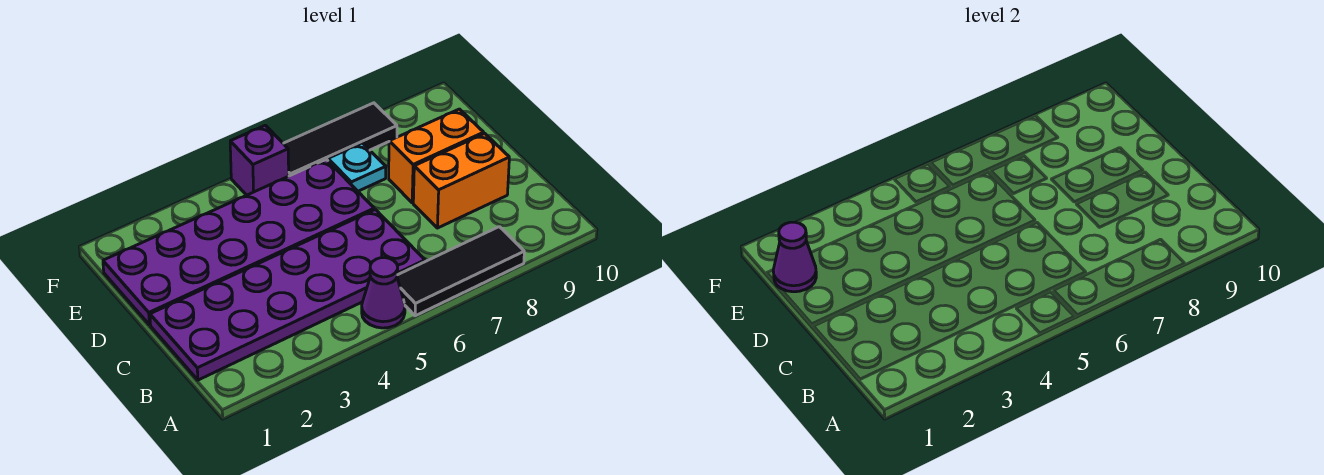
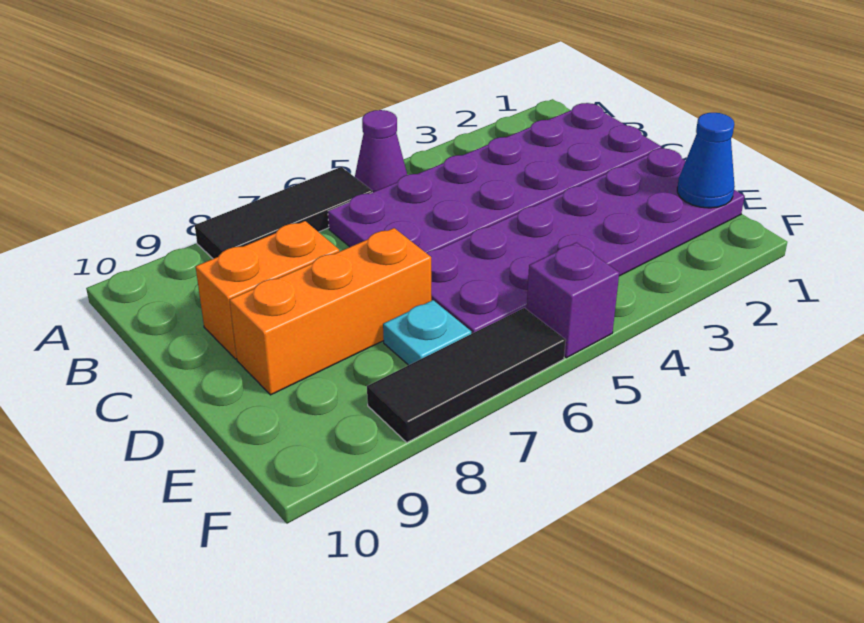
orange 1x2 brick [389,109,484,203] -> orange 1x3 brick [230,228,431,395]
purple 1x1 cone [773,222,816,292] -> blue 1x1 cone [677,113,735,208]

